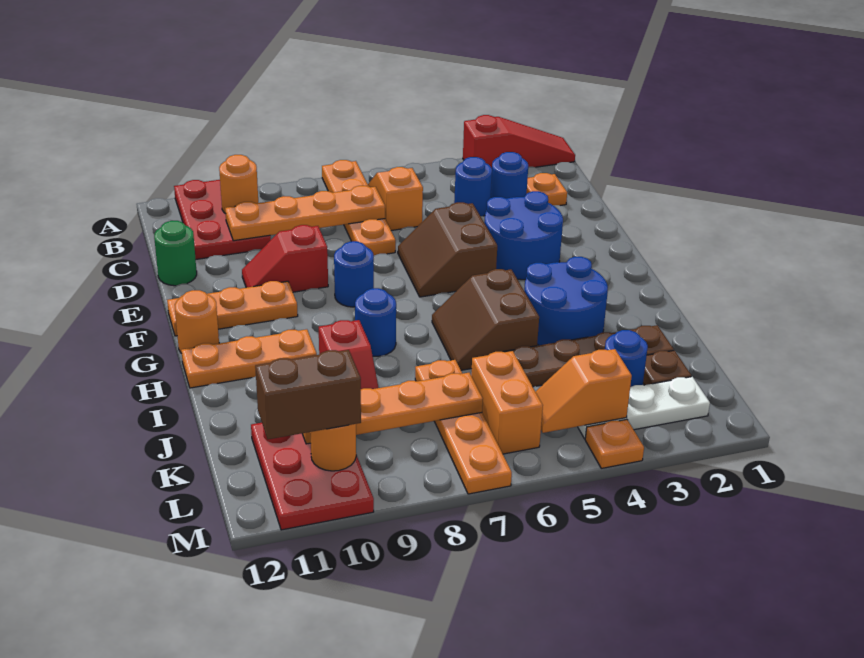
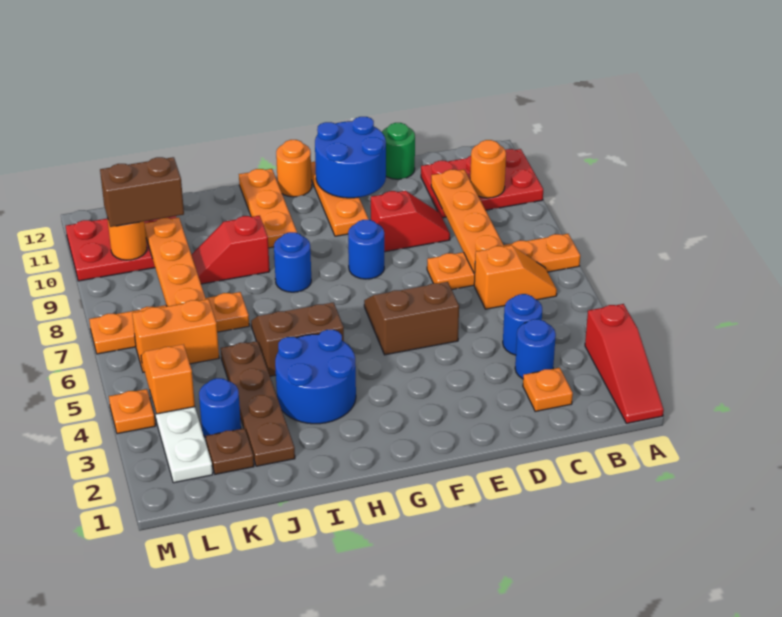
blue 2x2 round brick [484,191,563,280] -> blue 2x2 round brick moved to [315,117,386,198]
red 1x2 slope [242,225,328,292] -> red 1x2 slope turned to [371,191,450,252]
brown 1x2 brick [255,350,361,439] -> brown 1x2 brick turned to [100,157,184,227]

